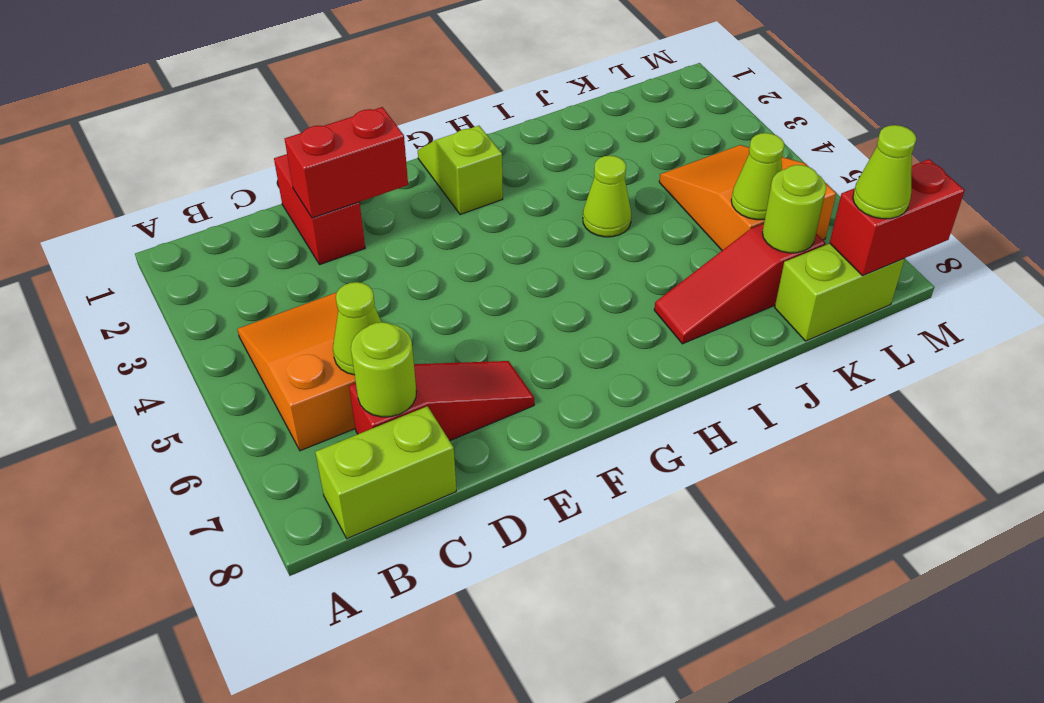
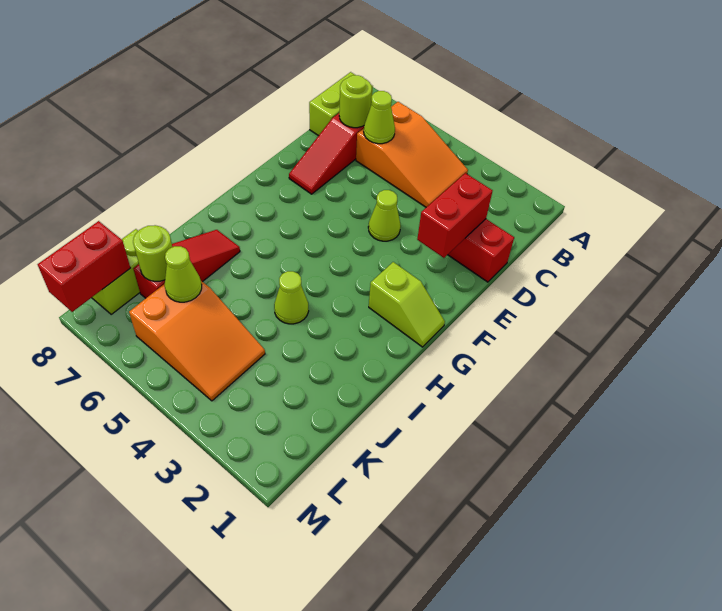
lime 1x1 cone [853,125,916,219] -> lime 1x1 cone moved to [368,190,401,241]

